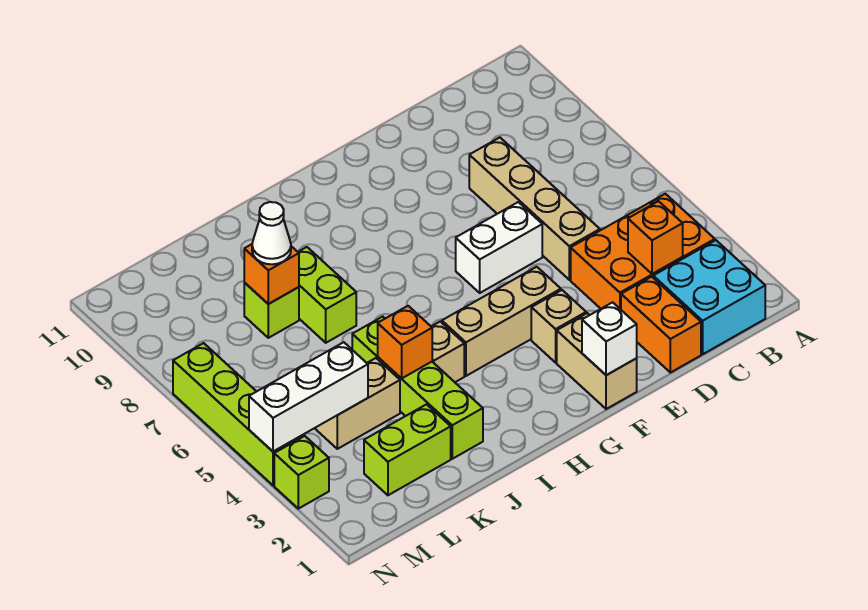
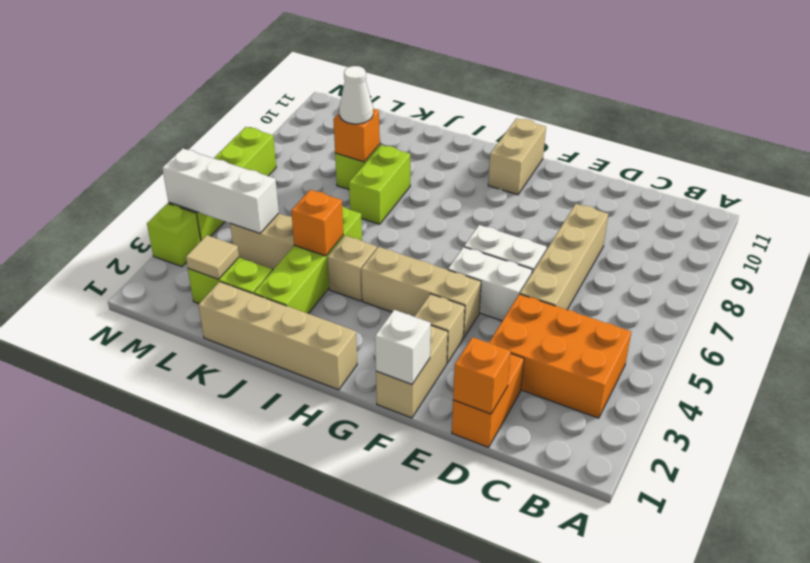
cyan 2x2 brick [653,240,765,354] -> none
orange 1x1 brick [628,201,683,274] -> orange 1x1 brick moved to [453,337,511,414]
none -> white 1x2 brick [448,247,532,321]
none -> tan 1x2 brick [488,118,546,195]
none -> tan 1x4 brick [198,282,357,390]
none -> tan 1x1 tile [186,235,239,279]

